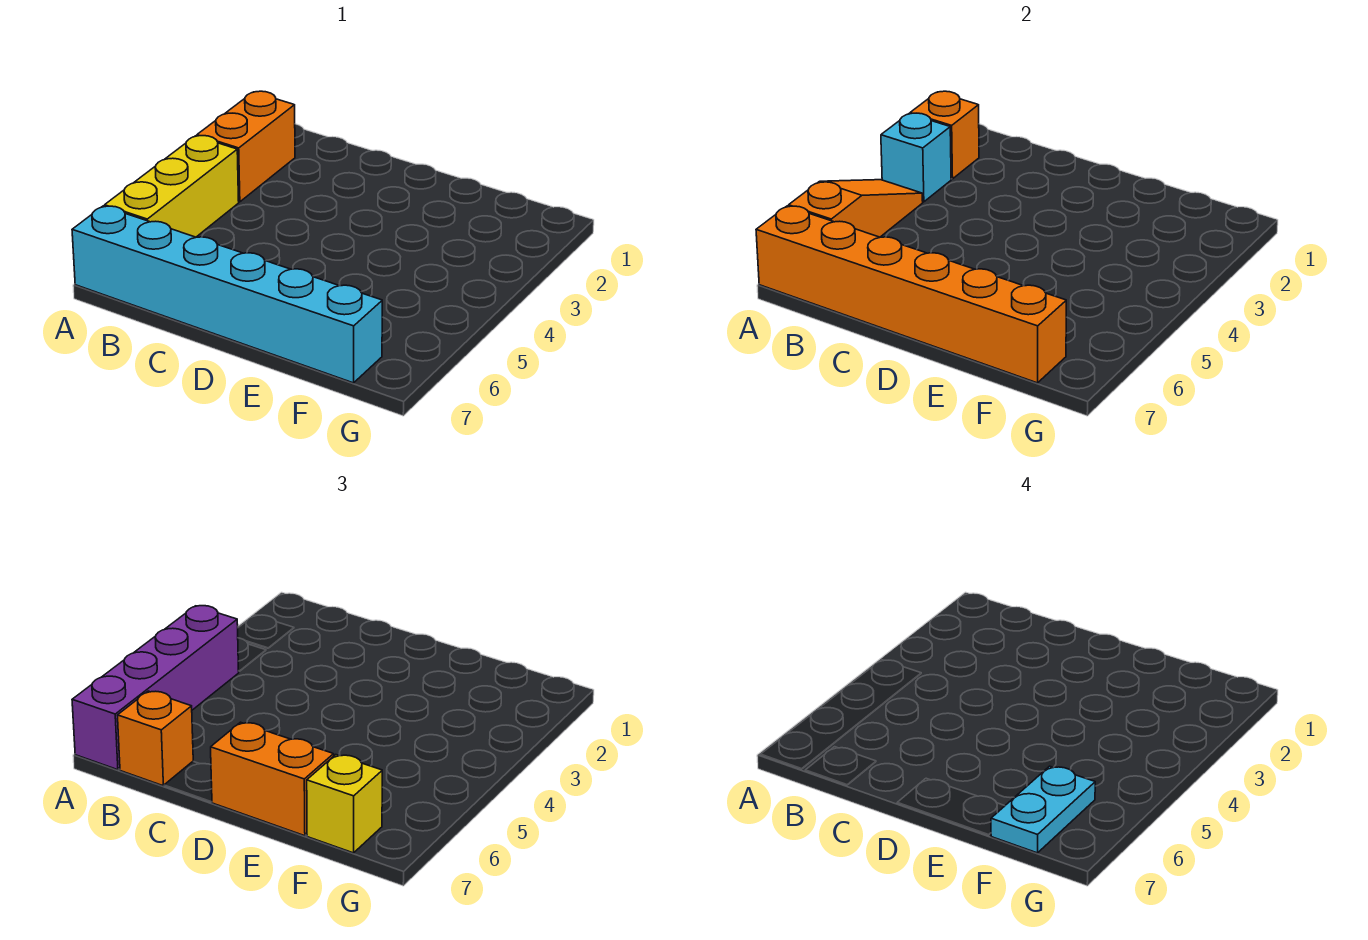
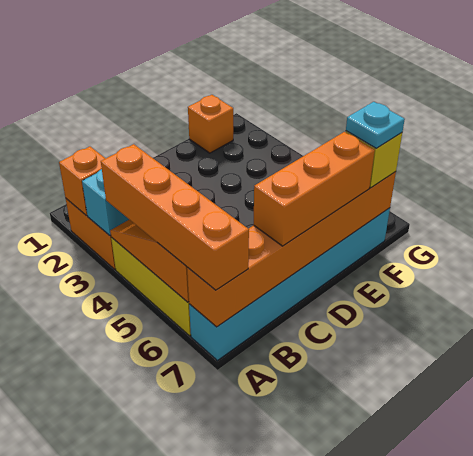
purple 1x4 brick [72,606,239,770] -> orange 1x4 brick [101,144,249,290]
orange 1x1 brick [118,691,193,786] -> orange 1x1 brick moved to [188,95,233,153]
orange 1x2 brick [211,722,334,836] -> orange 1x3 brick [253,132,375,246]
cyan 1x2 plate [991,766,1095,853] -> cyan 1x1 plate [346,102,405,148]

